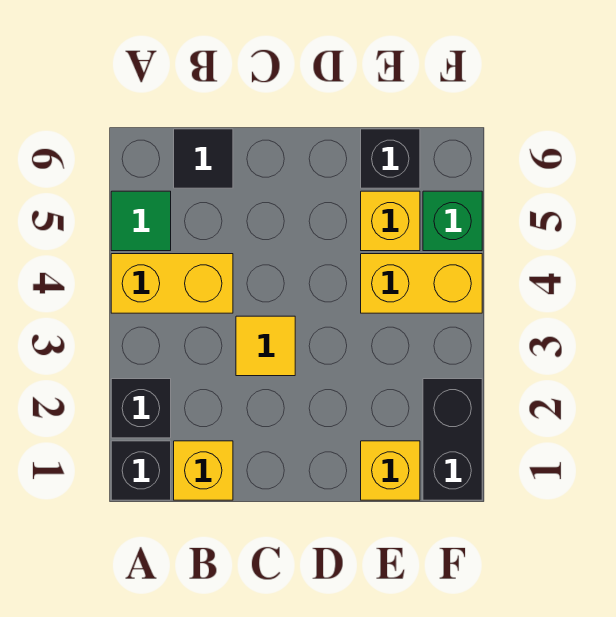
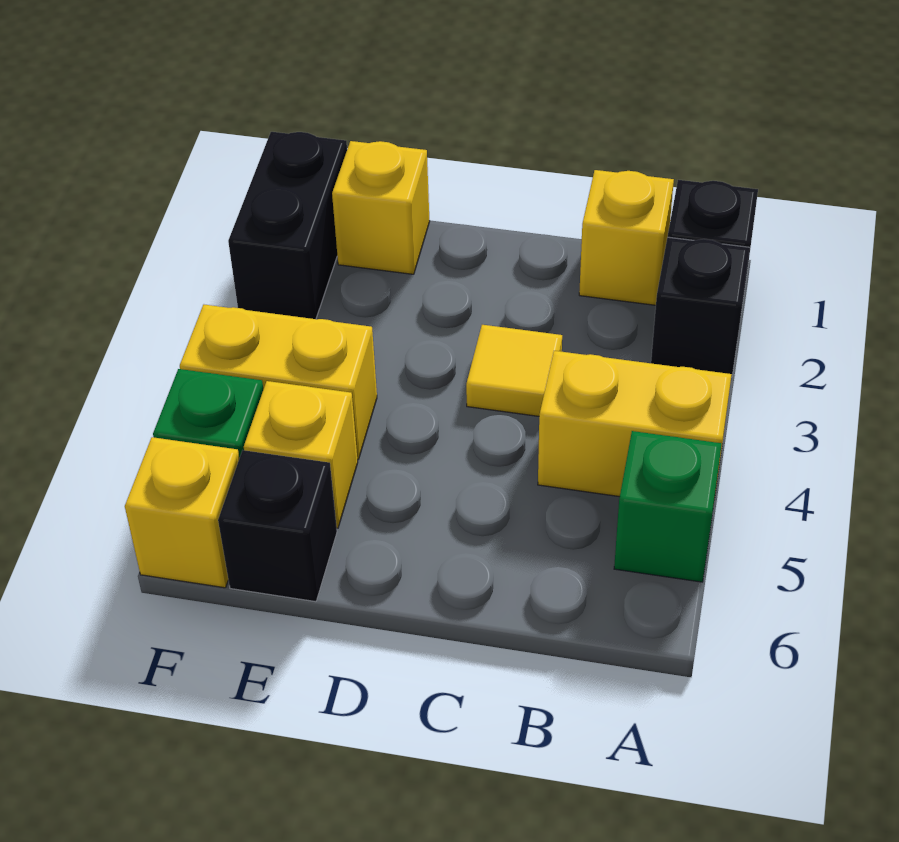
green 1x1 tile [111,191,171,251] -> green 1x1 brick [614,431,722,582]
black 1x1 tile [174,129,233,188] -> none
none -> yellow 1x1 brick [125,437,239,588]

